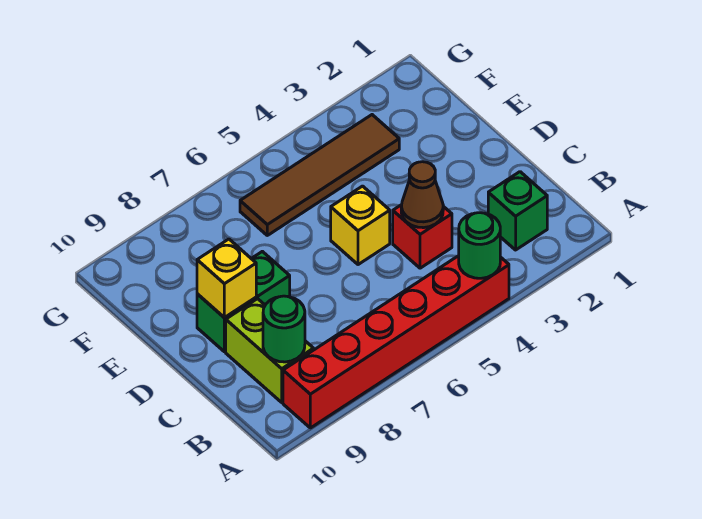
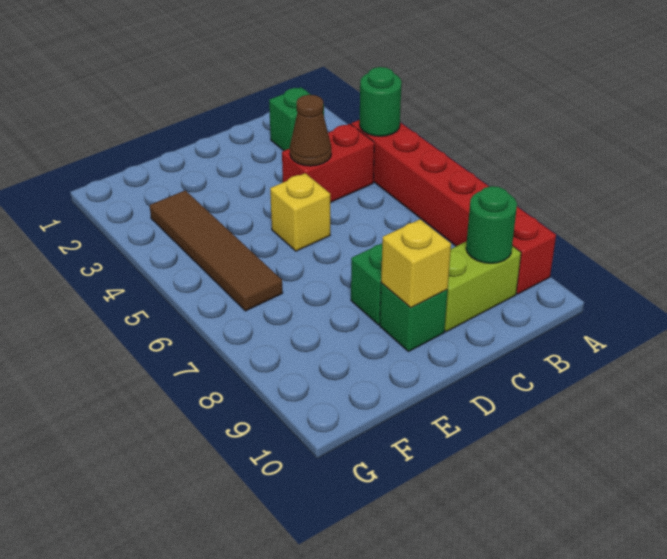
red 1x1 brick [393,205,452,268] -> red 1x2 brick [282,124,374,203]

